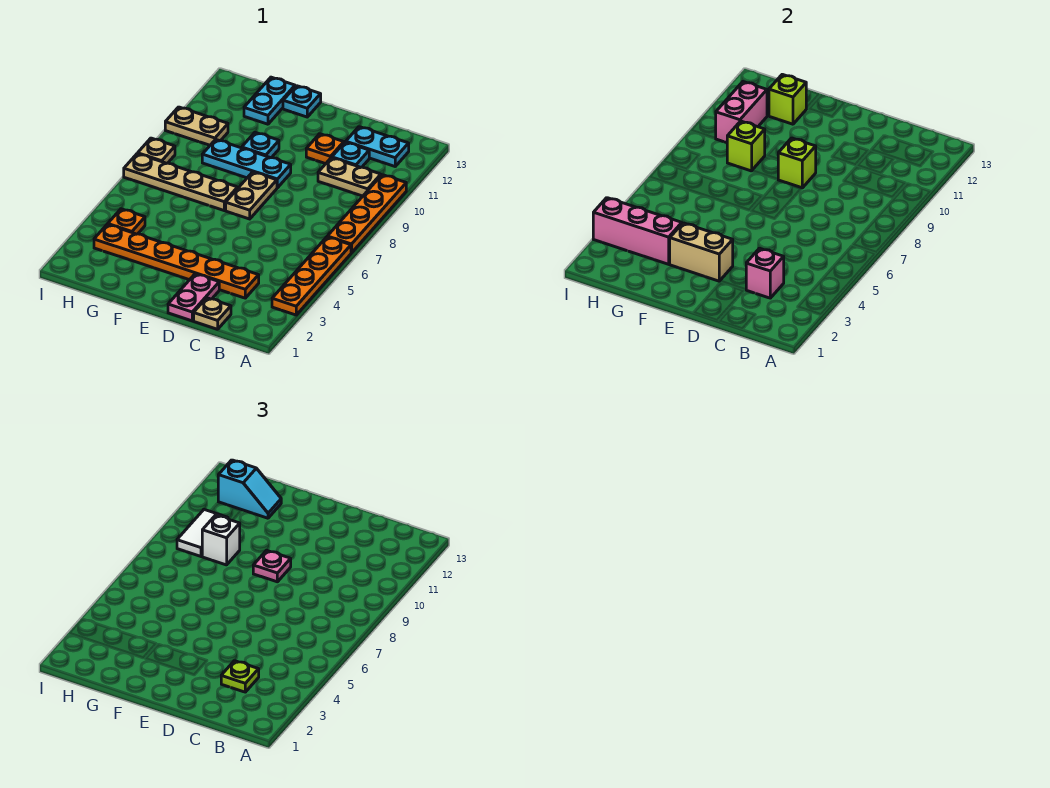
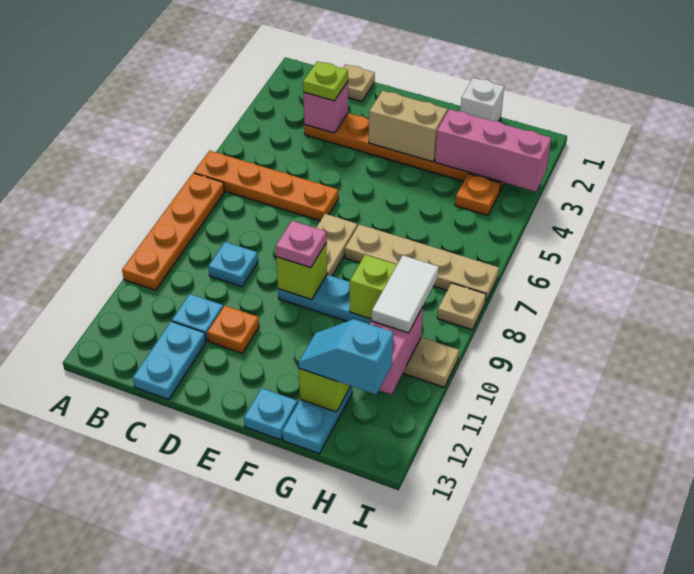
orange 1x4 plate [272,237,351,315] -> orange 1x4 plate turned to [194,151,338,221]
tan 1x2 plate [318,158,381,196] -> none
cyan 1x2 plate [346,127,409,166] -> cyan 1x2 plate turned to [133,321,206,400]
pink 1x2 plate [168,274,219,321] -> none
cyan 1x1 plate [242,132,279,158] -> cyan 1x1 plate moved to [208,242,258,287]
white 1x1 brick [202,515,240,565] -> white 1x1 brick moved to [460,78,504,121]

